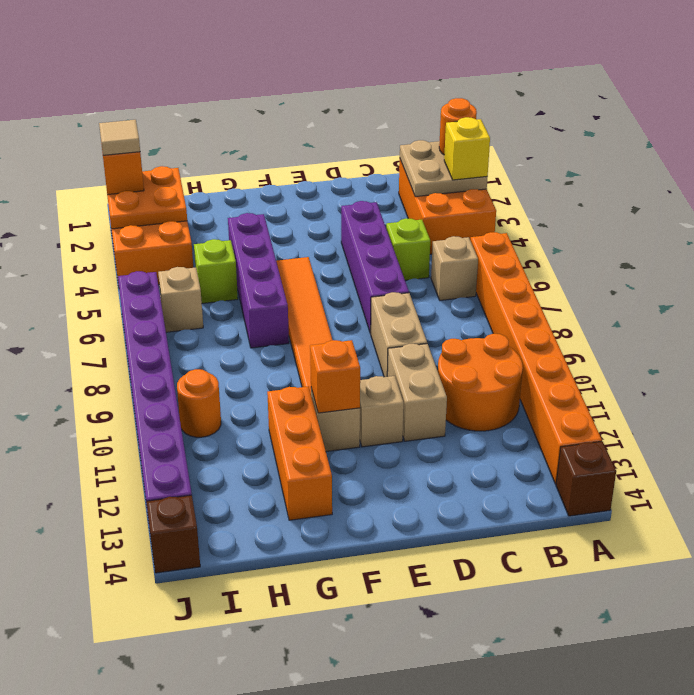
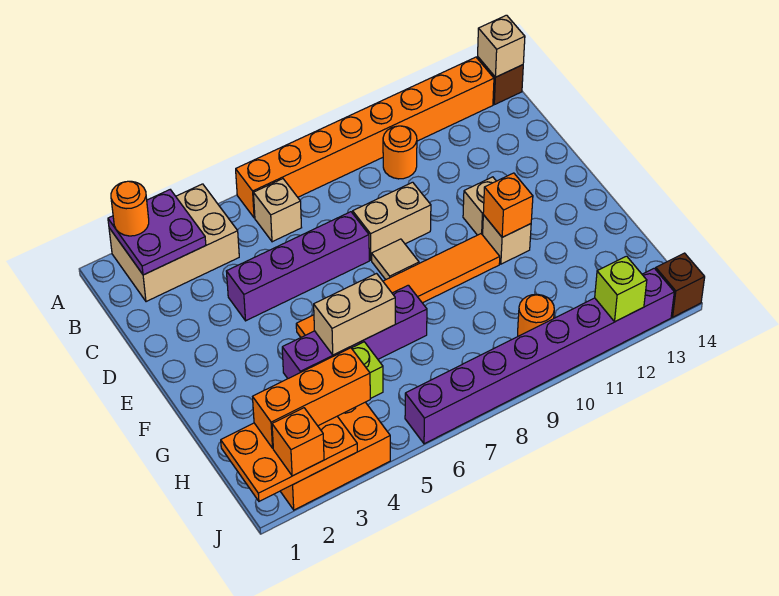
orange 2x3 brick [399,160,496,254] -> tan 2x3 brick [109,184,239,302]
tan 2x2 plate [400,140,487,197] -> purple 2x2 plate [108,190,206,275]
yellow 1x1 brick [444,117,490,180] -> none
orange 2x2 round brick [438,334,523,431] -> orange 1x1 round brick [383,126,417,179]
lime 1x1 brick [386,218,430,280] -> lime 1x1 brick moved to [595,256,647,322]
tan 1x2 brick [387,344,447,441] -> tan 1x2 brick moved to [314,274,395,355]
orange 1x3 brick [267,386,332,520] -> orange 1x3 brick moved to [253,348,370,448]
orange 2x2 plate [107,166,187,229] -> orange 2x3 plate [221,416,357,501]
tan 1x1 brick [158,267,203,332] -> tan 1x1 brick moved to [478,15,525,77]
tan 1x1 tile [99,120,140,155] -> tan 1x1 tile moved to [372,239,419,280]

